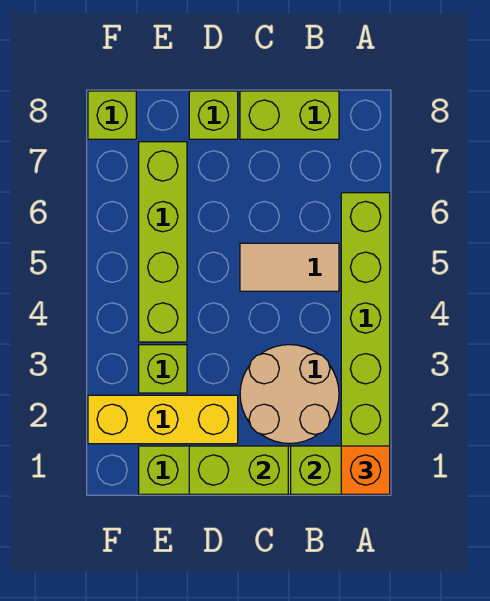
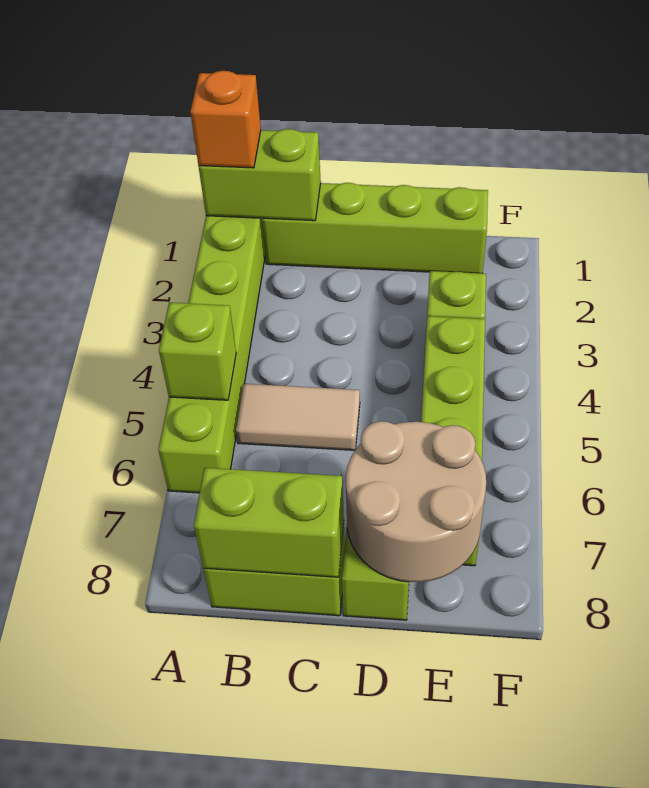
tan 2x2 round brick [240,345,339,444] -> tan 2x2 round brick moved to [346,421,486,582]
lime 1x2 brick [189,446,288,494] -> lime 1x2 brick moved to [194,468,344,577]
yellow 1x3 brick [88,395,238,444] -> none
lime 1x1 brick [88,91,136,139] -> lime 1x1 brick moved to [159,302,236,400]

